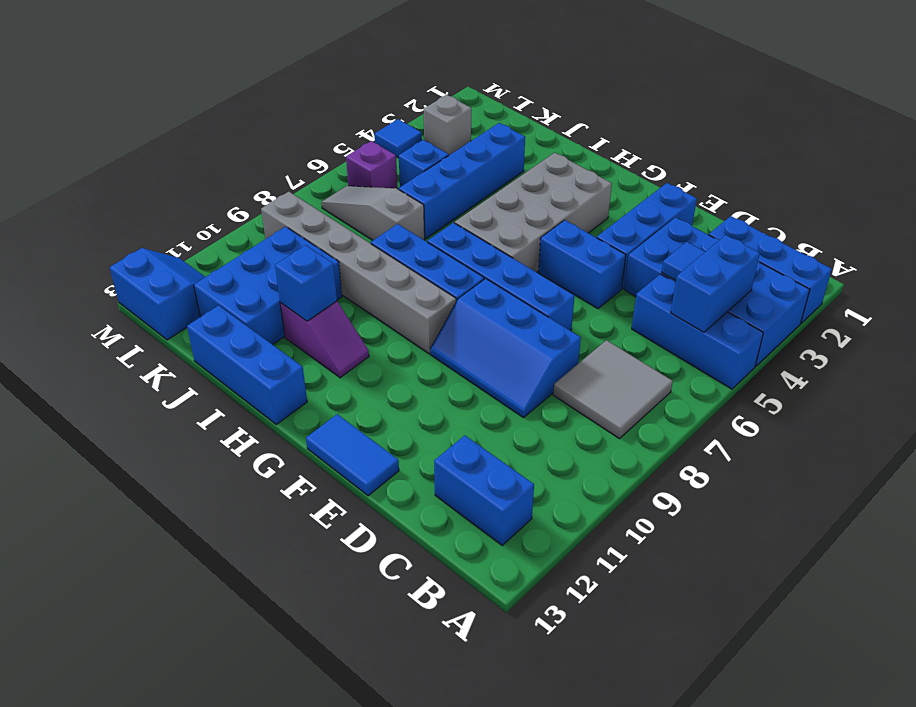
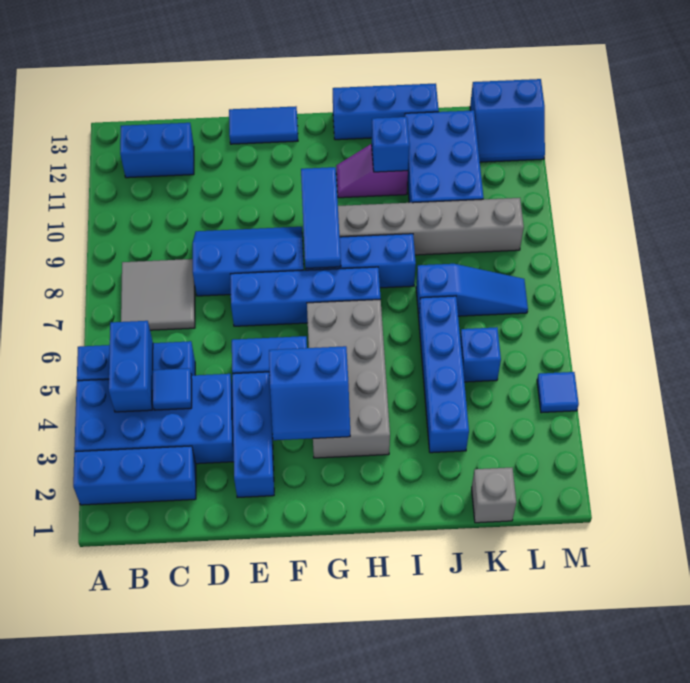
none -> blue 2x2 slope [269,346,350,440]
none -> blue 1x3 tile [301,167,341,269]
grey 1x3 slope [321,186,425,240] -> blue 1x3 slope [416,264,528,317]
grey 1x1 brick [424,95,471,155] -> grey 1x1 brick moved to [472,468,516,523]
purple 1x1 brick [346,141,398,189] -> none

